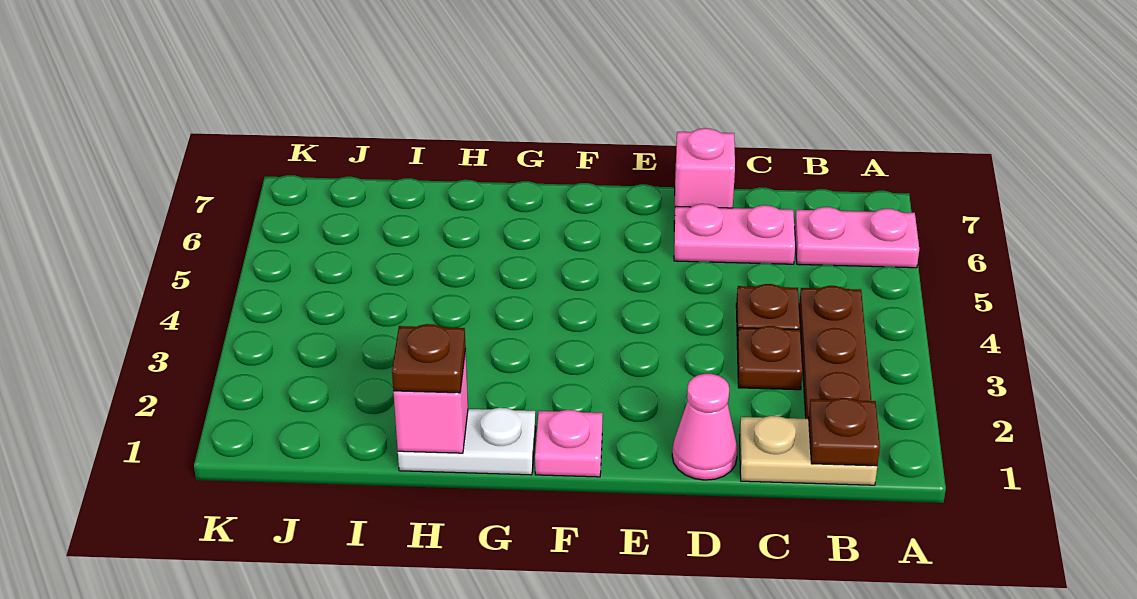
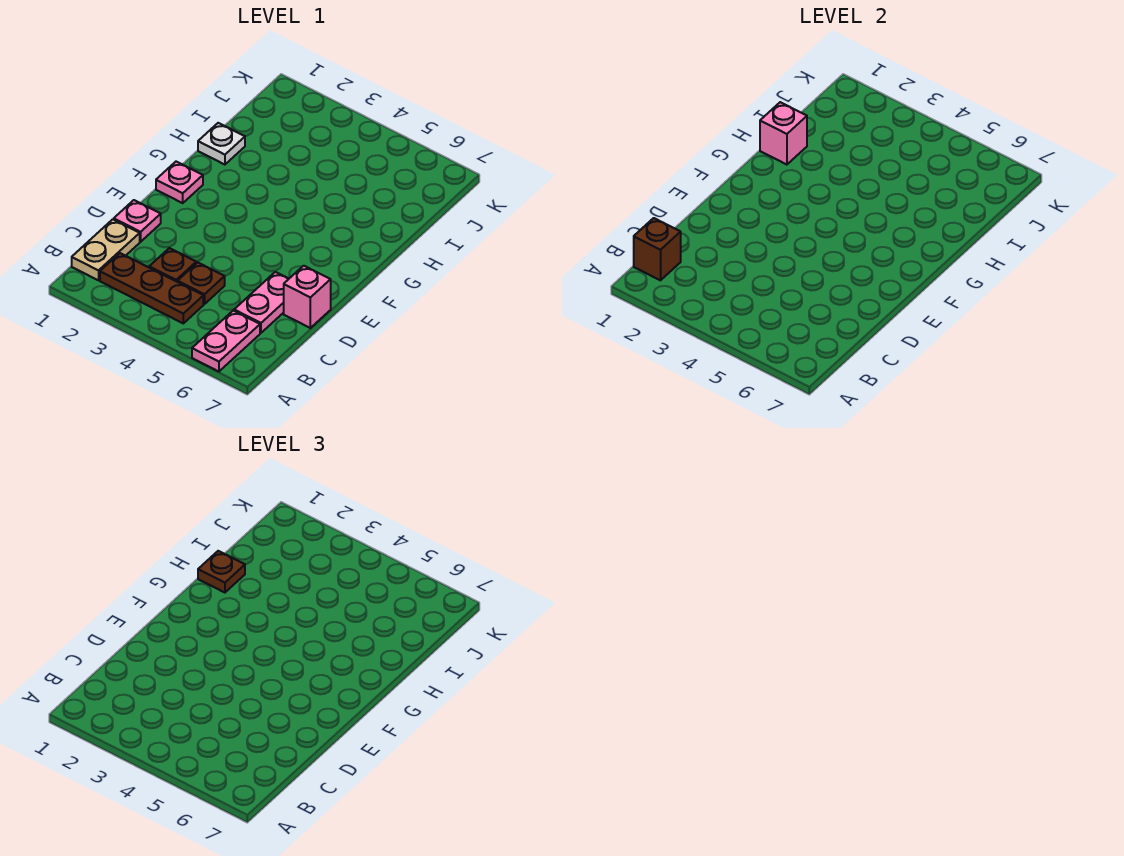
brown 1x1 plate [809,398,880,466] -> brown 1x1 brick [634,218,681,280]
pink 1x1 cone [672,374,737,480] -> pink 1x1 plate [114,200,161,242]
white 1x2 plate [398,408,536,475] -> white 1x1 plate [198,123,245,165]

